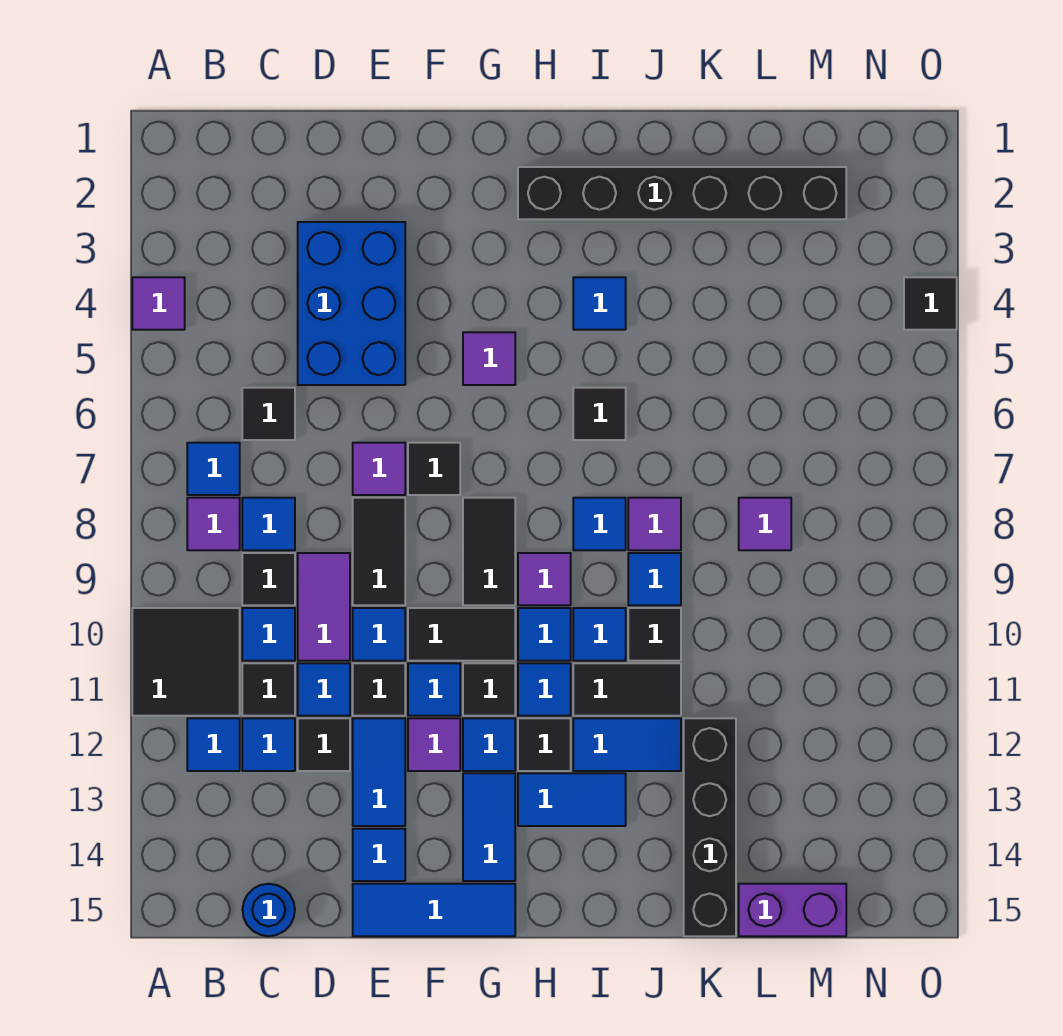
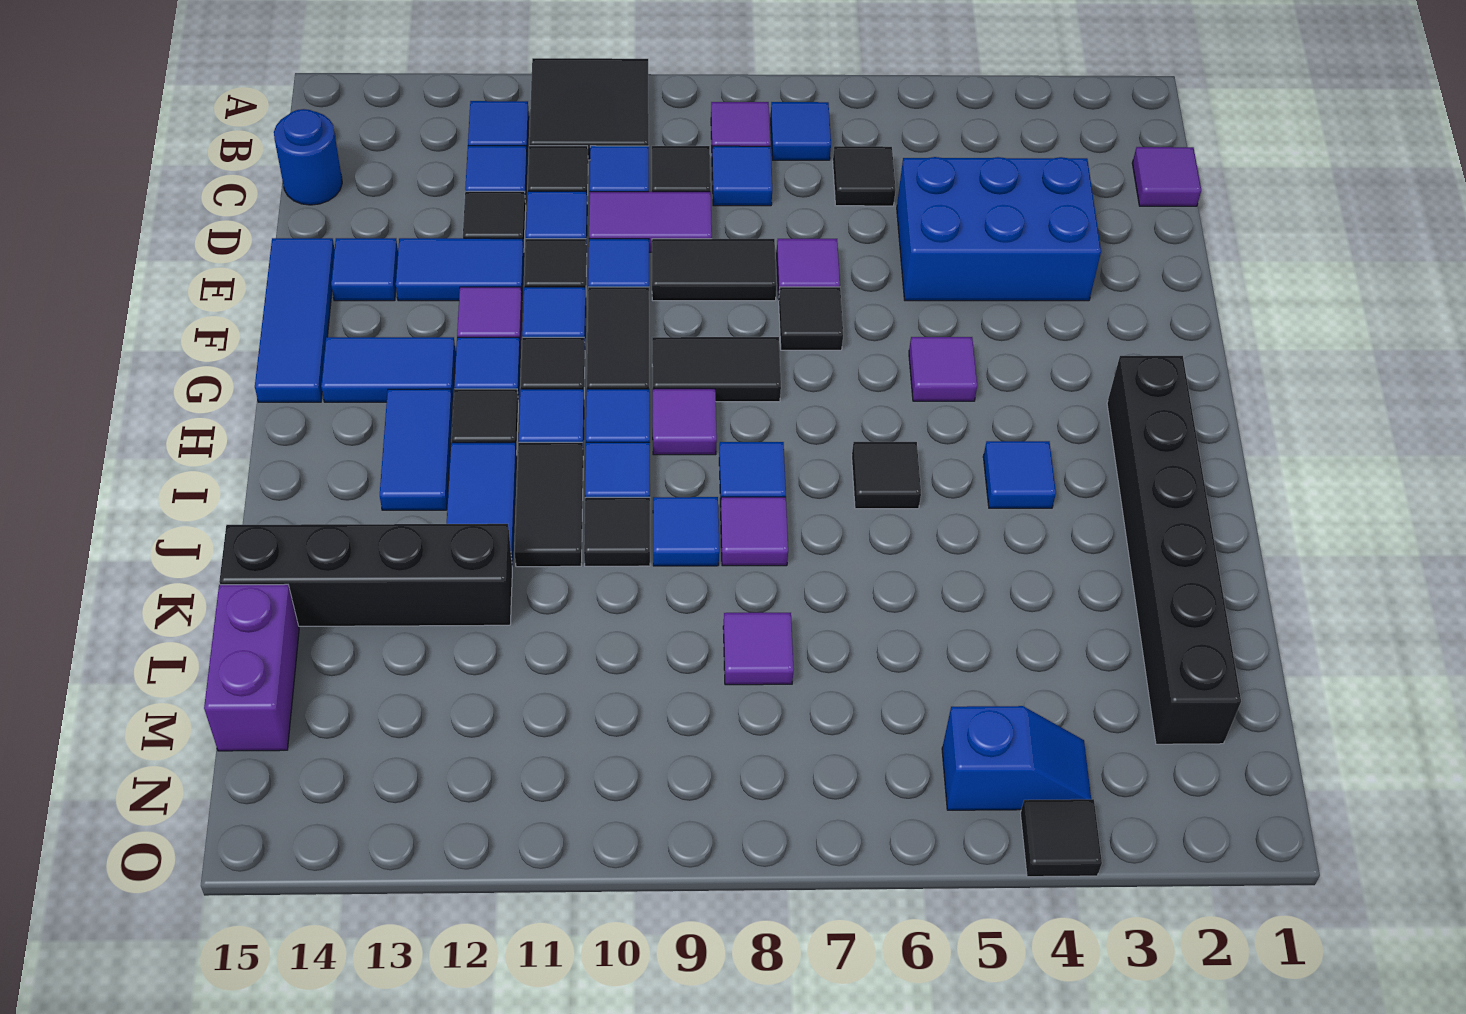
purple 1x1 tile [132,277,185,330] -> purple 1x1 tile moved to [1132,147,1201,206]
none -> blue 1x2 slope [942,706,1091,810]

